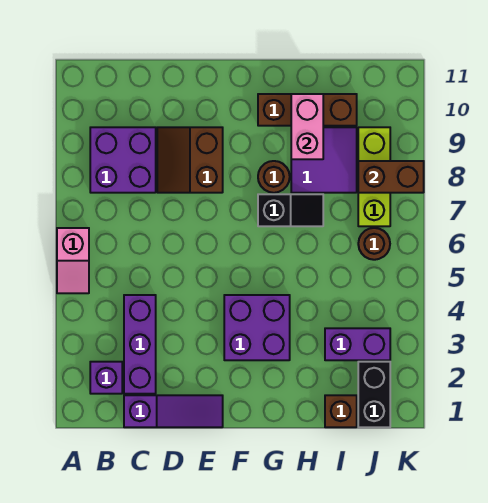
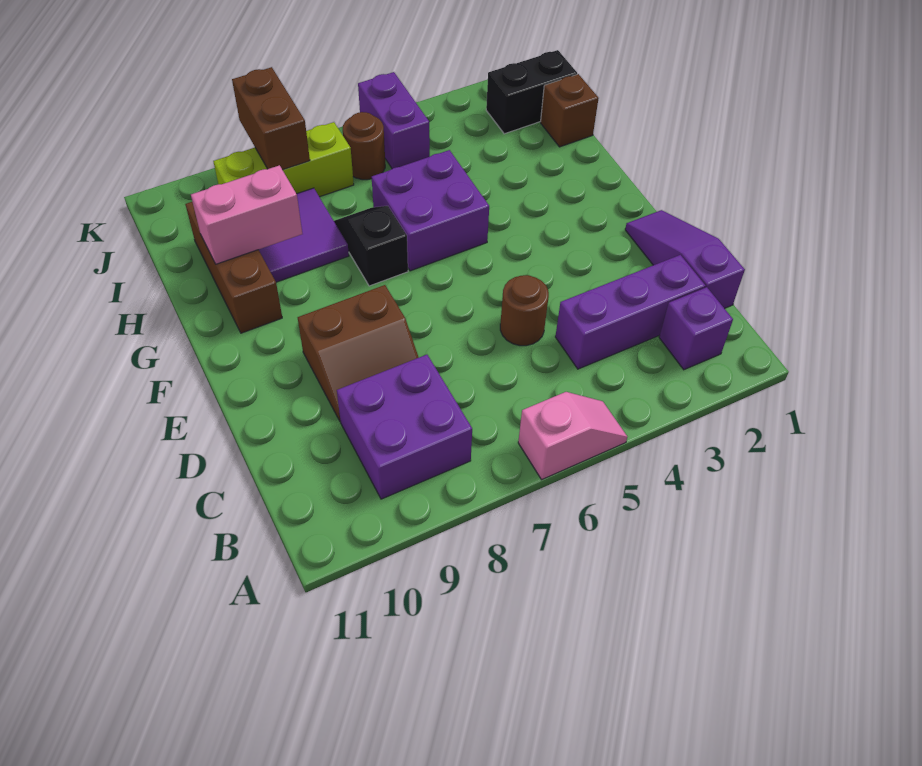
purple 2x2 brick [224,295,290,360] -> purple 2x2 brick moved to [372,150,489,271]
brown 1x1 round brick [258,161,290,193] -> brown 1x1 round brick moved to [500,275,549,346]
purple 1x2 brick [325,328,390,360] -> purple 1x2 brick moved to [358,72,430,169]

